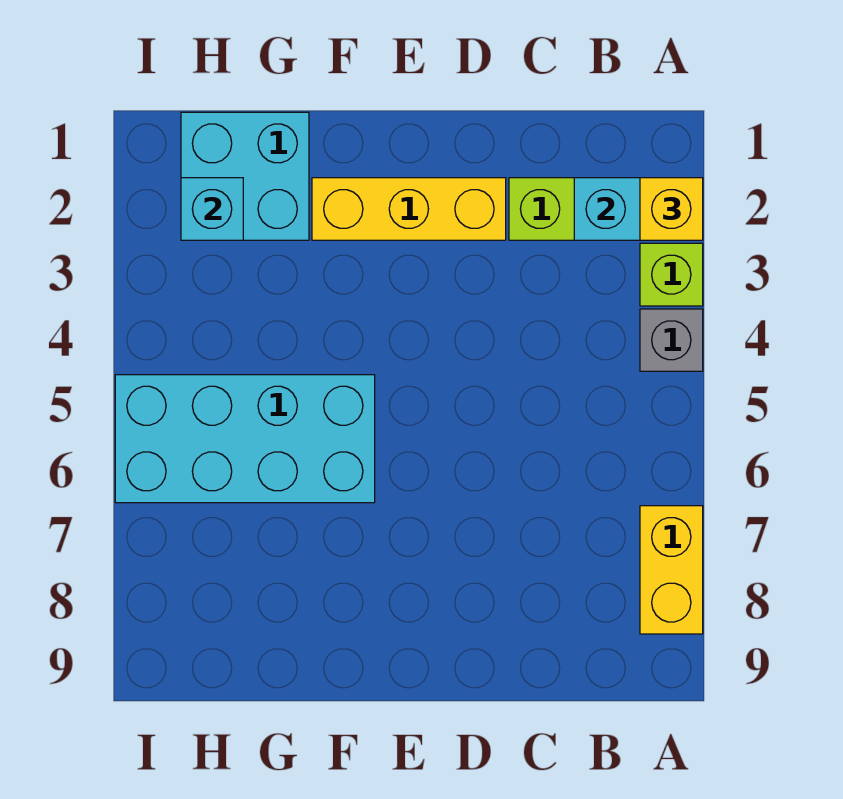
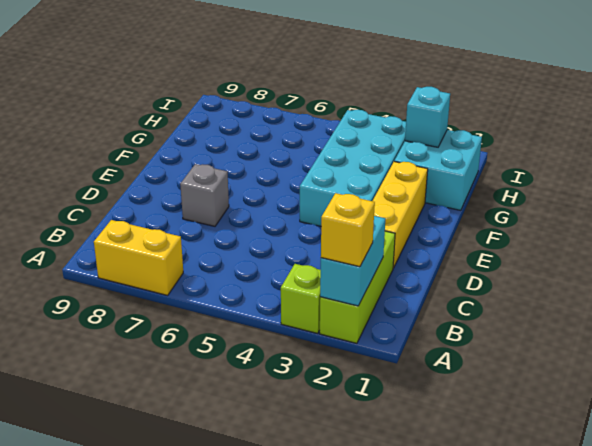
grey 1x1 brick [640,309,703,371] -> grey 1x1 brick moved to [180,164,229,226]
cyan 2x4 brick [115,375,375,503] -> cyan 2x4 brick moved to [300,110,406,226]

